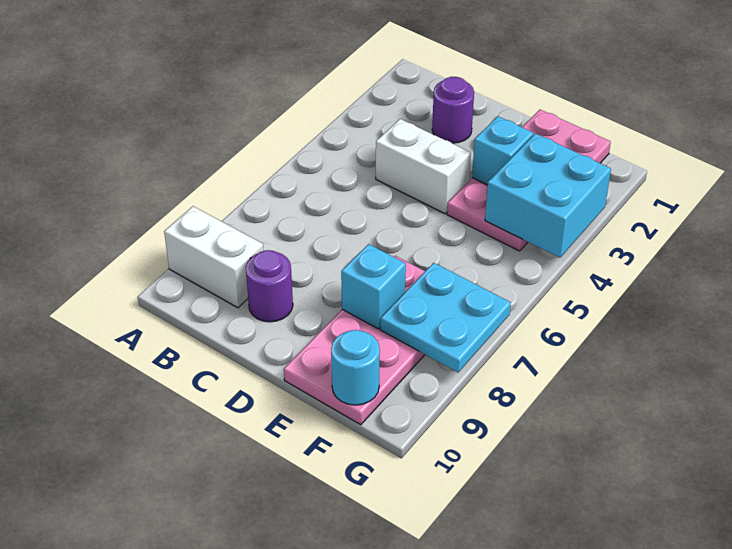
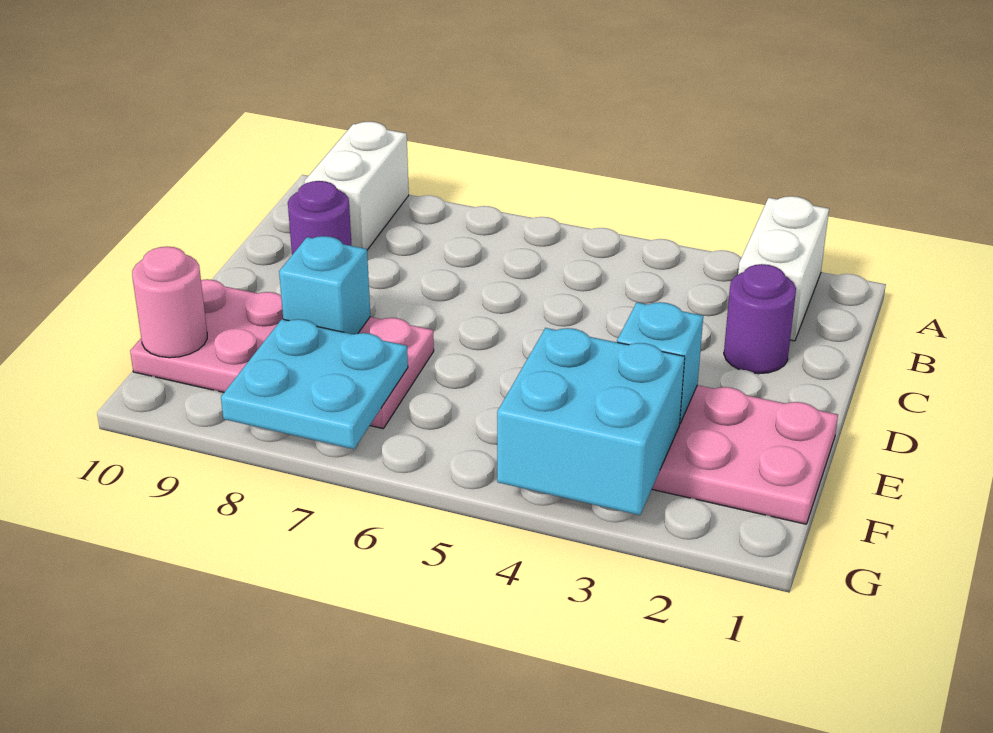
white 1x2 brick [376,119,471,214] -> white 1x2 brick moved to [738,196,829,341]
cyan 1x1 round brick [331,330,380,405] -> pink 1x1 round brick [132,247,207,358]

